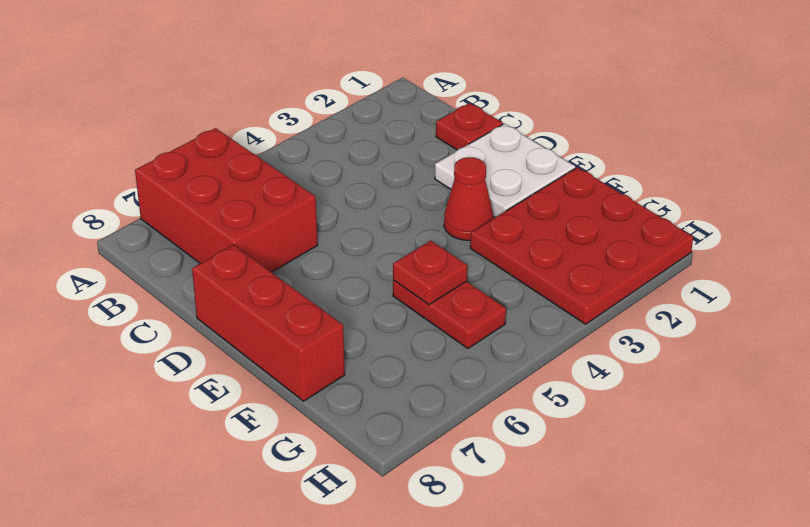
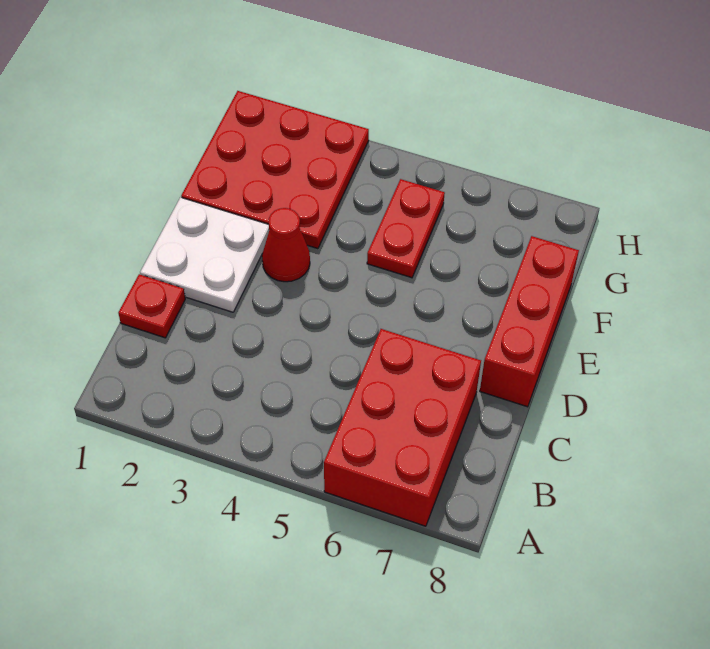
red 1x1 plate [393,241,467,305] -> none

